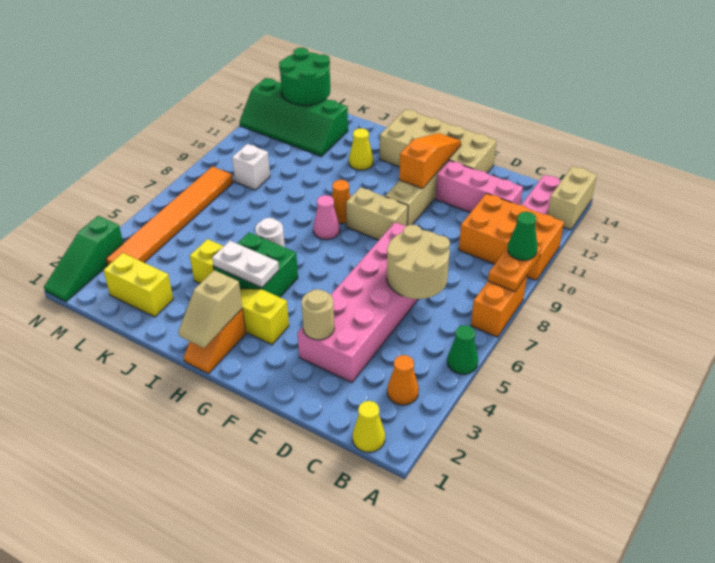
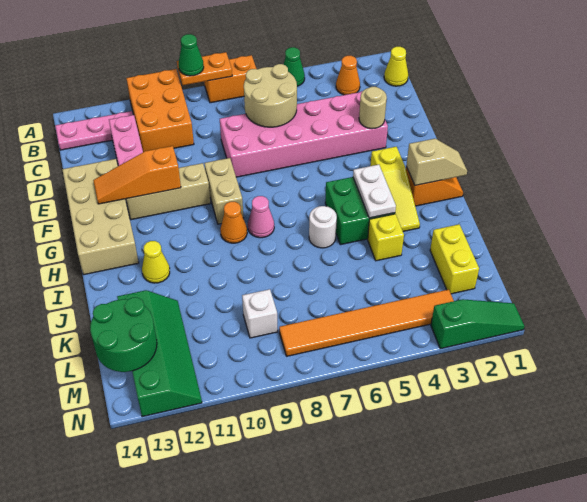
tan 1x2 brick [548,166,597,230] -> none

